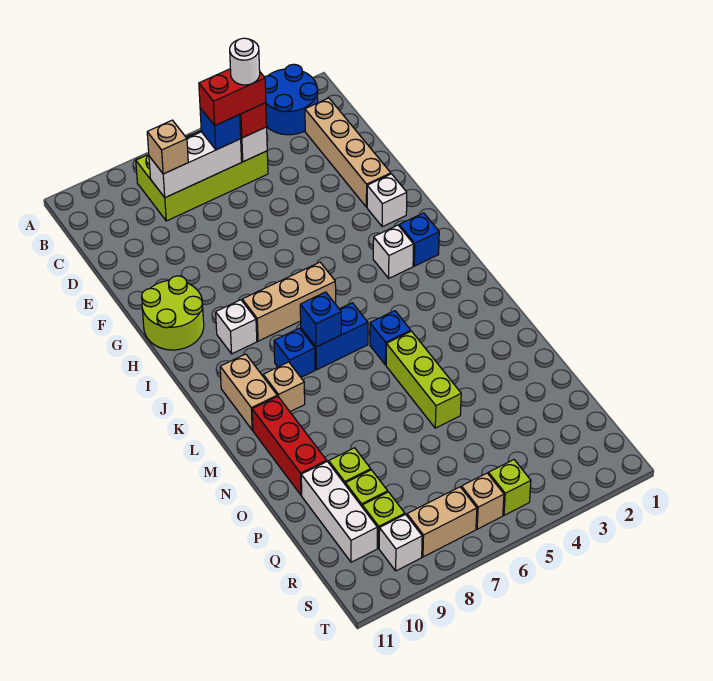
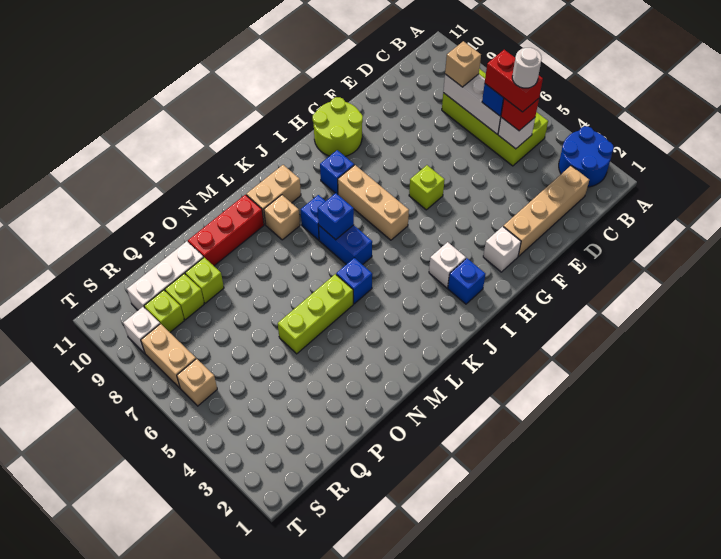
white 1x1 brick [216,300,257,354] -> blue 1x1 brick [320,150,354,194]
lime 1x1 brick [488,460,531,515] -> lime 1x1 brick moved to [409,165,445,210]

